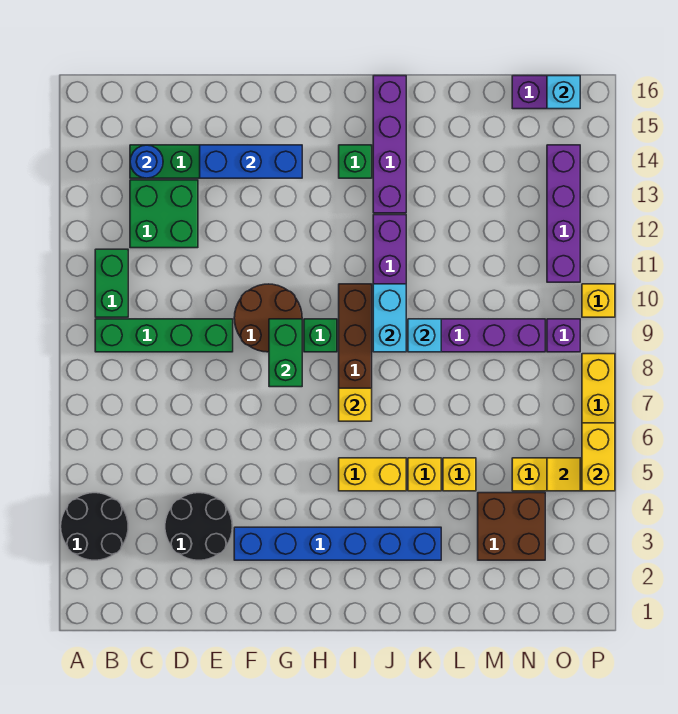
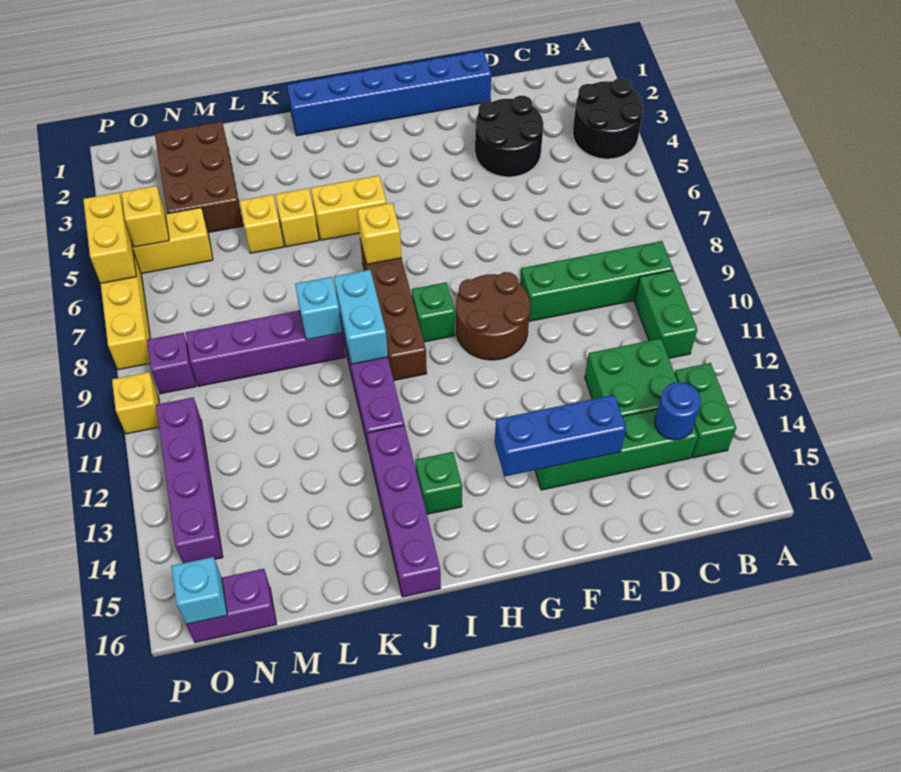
blue 1x6 brick [234,527,441,560] -> blue 1x6 brick moved to [287,51,491,136]
green 1x2 brick [269,319,302,387] -> green 1x2 brick moved to [674,363,736,458]
brown 2x2 brick [478,493,545,560] -> brown 2x3 brick [155,122,243,233]
yellow 1x1 tile [547,458,580,491] -> yellow 1x1 brick [121,186,169,247]

